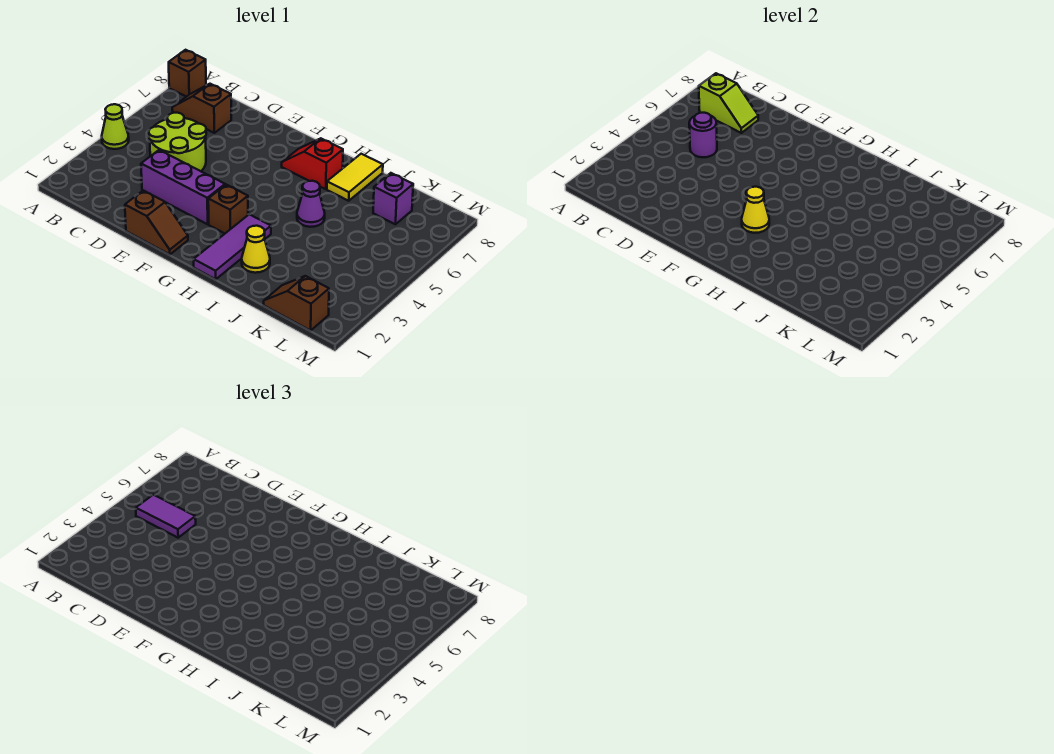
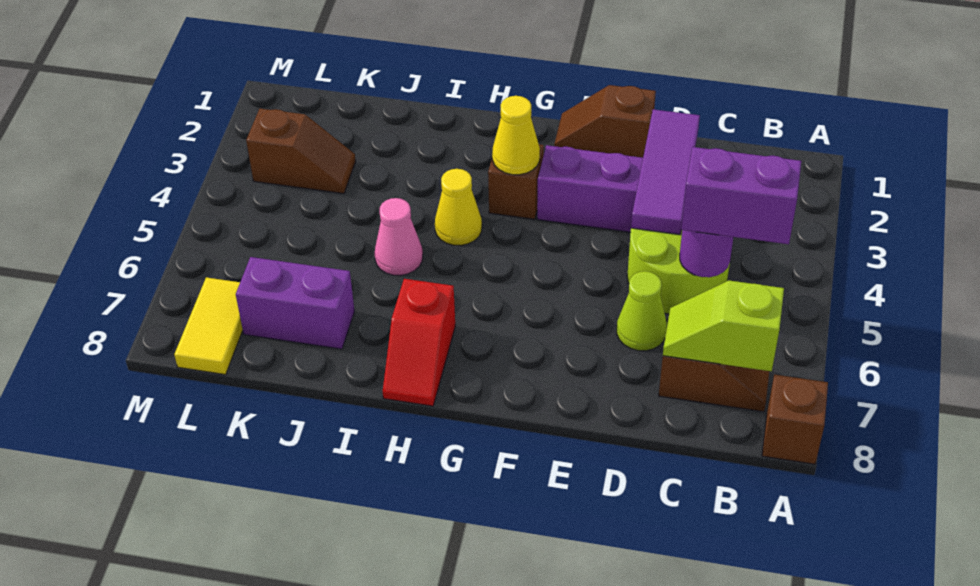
lime 1x1 cone [102,104,129,149] -> lime 1x1 cone moved to [617,271,667,351]
purple 1x2 tile [136,495,196,538] -> purple 1x2 brick [681,147,801,244]
red 1x2 slope [282,138,343,189] -> red 1x2 slope turned to [383,279,455,406]
purple 1x3 tile [194,214,271,279] -> purple 1x3 tile moved to [631,109,700,234]
yellow 1x1 cone [242,226,270,273] -> yellow 1x1 cone moved to [435,169,482,245]
purple 1x1 cone [297,181,325,227] -> pink 1x1 cone [375,198,423,275]
yellow 1x2 tile [327,154,383,201] -> yellow 1x2 tile moved to [174,277,243,375]
brown 1x2 slope [264,276,329,331] -> brown 1x2 slope moved to [246,109,356,194]
purple 1x1 brick [373,173,413,224] -> purple 1x2 brick [236,257,355,349]

